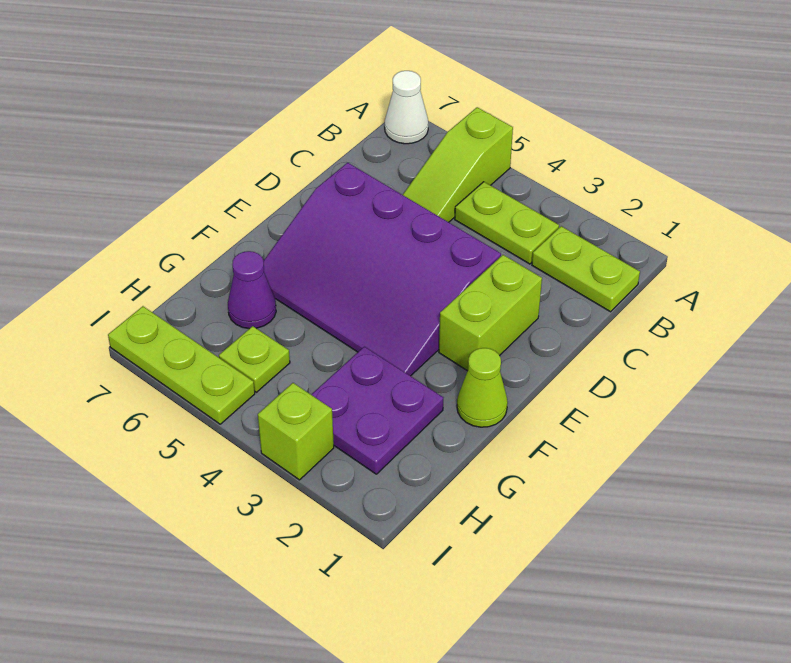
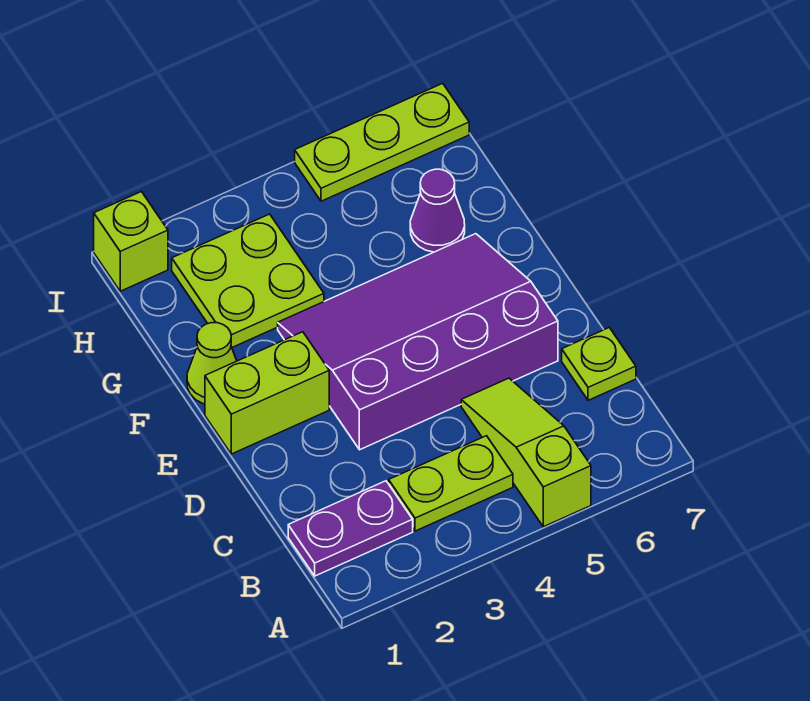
white 1x1 cone [385,71,428,144] -> none
lime 1x2 plate [532,226,640,312] -> purple 1x2 plate [288,481,413,576]
lime 1x2 brick [439,255,542,371] -> lime 1x2 brick turned to [205,332,329,454]
purple 2x2 plate [311,347,443,474] -> lime 2x2 plate [172,214,324,347]
lime 1x1 plate [219,326,290,392] -> lime 1x1 plate moved to [562,328,636,400]
lime 1x1 brick [258,383,334,480] -> lime 1x1 brick moved to [94,192,168,291]

